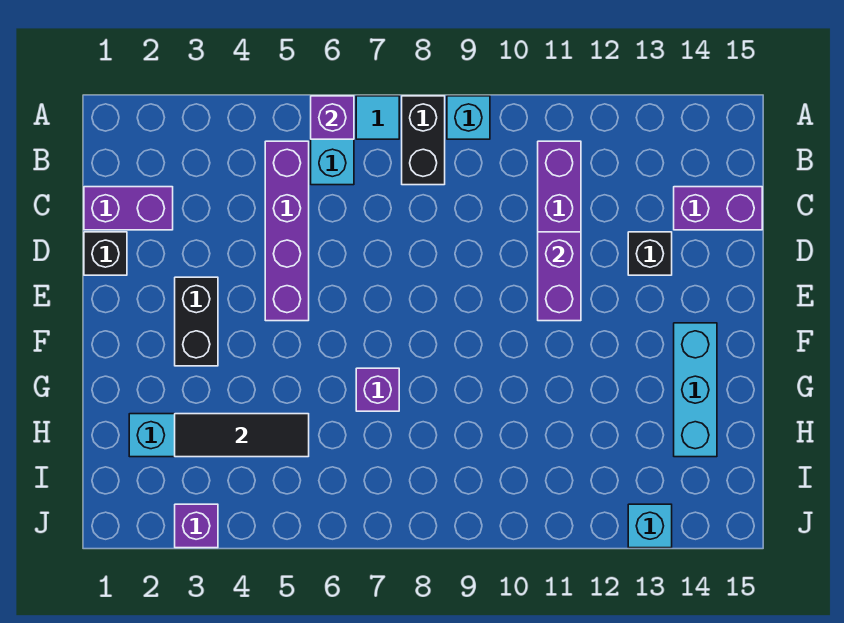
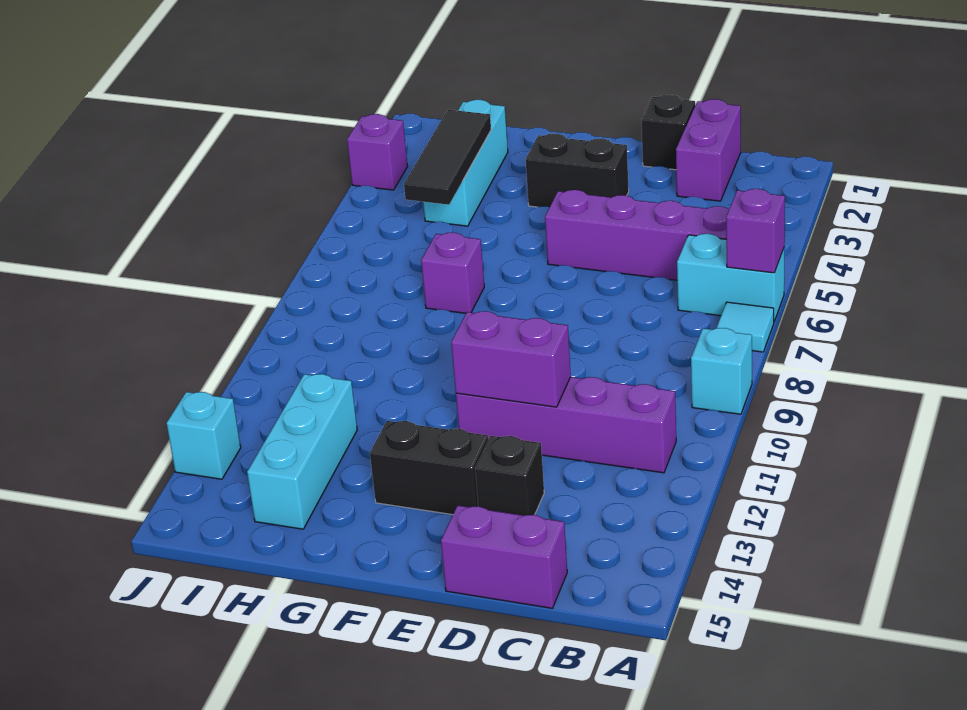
black 1x2 brick [402,96,445,185] -> black 1x2 brick moved to [370,421,488,515]
purple 1x2 brick [674,187,762,230] -> purple 1x2 brick turned to [441,506,567,608]
cyan 1x3 brick [674,323,717,457] -> cyan 1x3 brick turned to [247,374,357,529]

